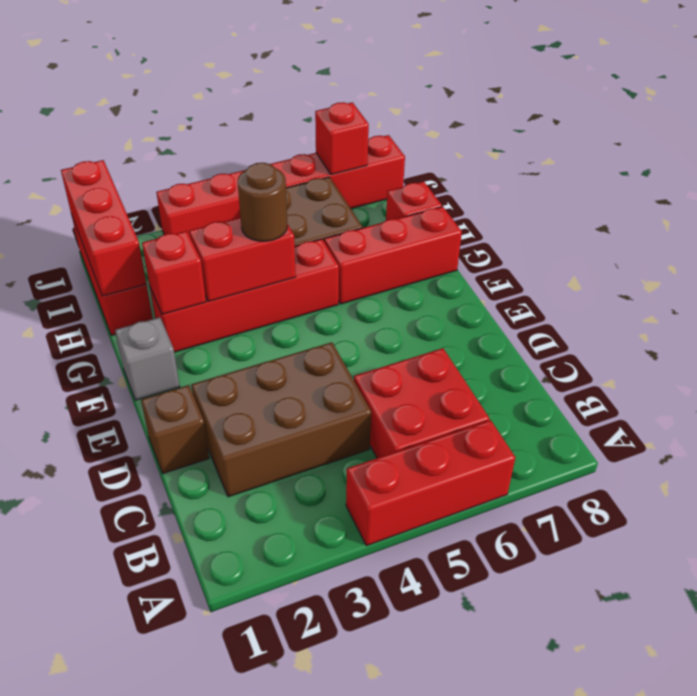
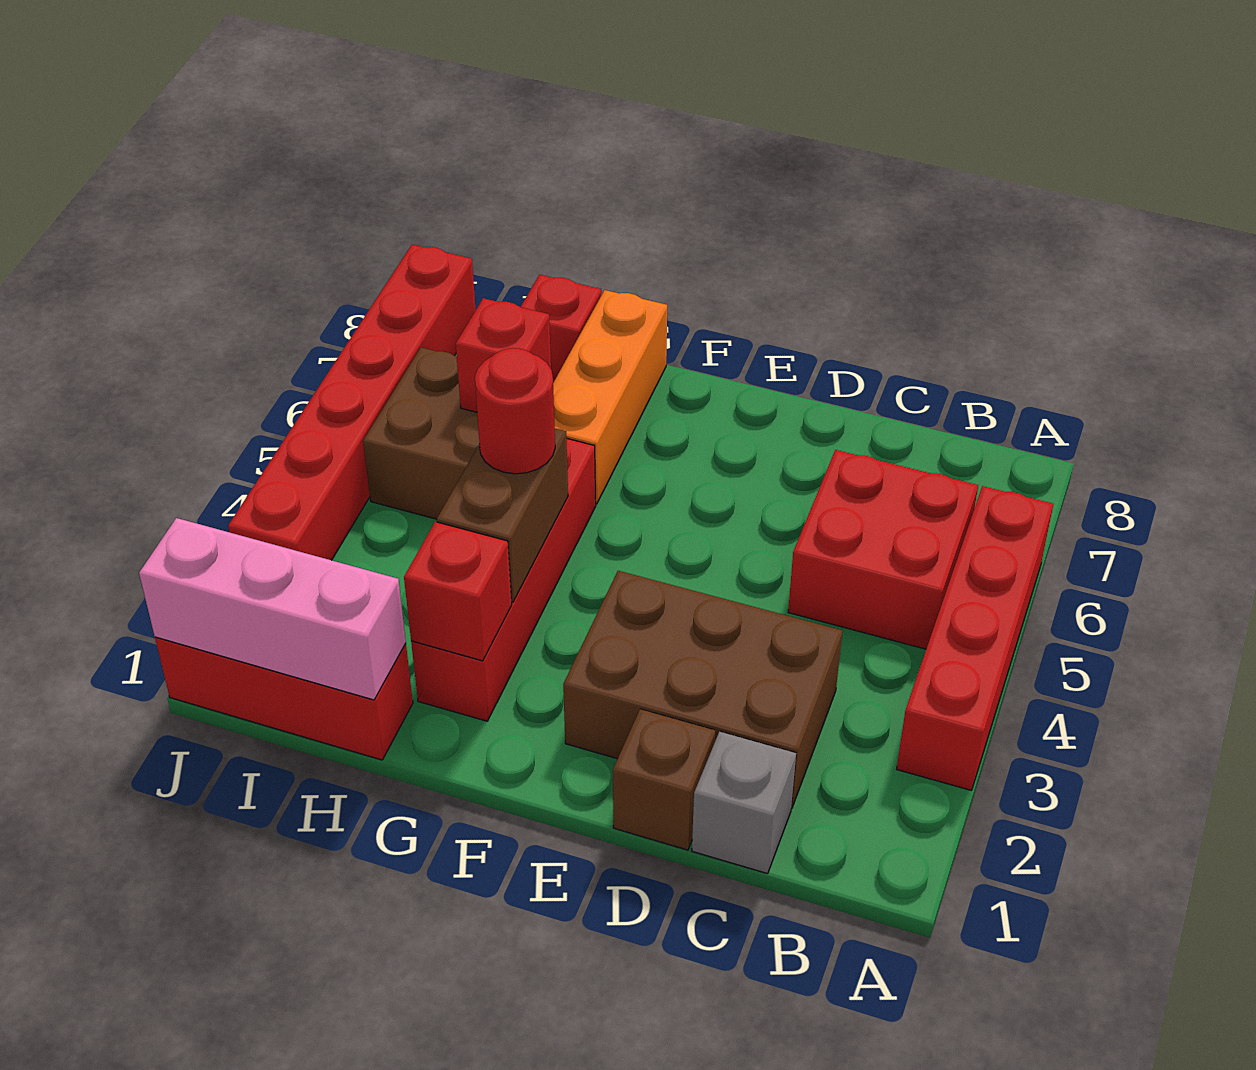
red 1x3 brick [346,420,515,546] -> red 1x4 brick [897,486,1053,790]
brown 2x3 brick [192,342,371,497] -> brown 2x3 brick turned to [563,571,842,809]
grey 1x1 brick [115,317,180,400] -> grey 1x1 brick moved to [692,731,796,874]
red 1x2 brick [189,217,296,301] -> brown 1x2 brick [437,428,568,602]
brown 1x1 round brick [238,163,287,241] -> red 1x1 round brick [475,348,555,474]
red 1x3 brick [324,207,462,304] -> orange 1x3 brick [553,290,667,504]
red 1x3 brick [61,160,146,296] -> pink 1x3 brick [139,518,406,700]
red 1x1 brick [315,102,369,175] -> red 1x1 brick moved to [456,298,551,412]

